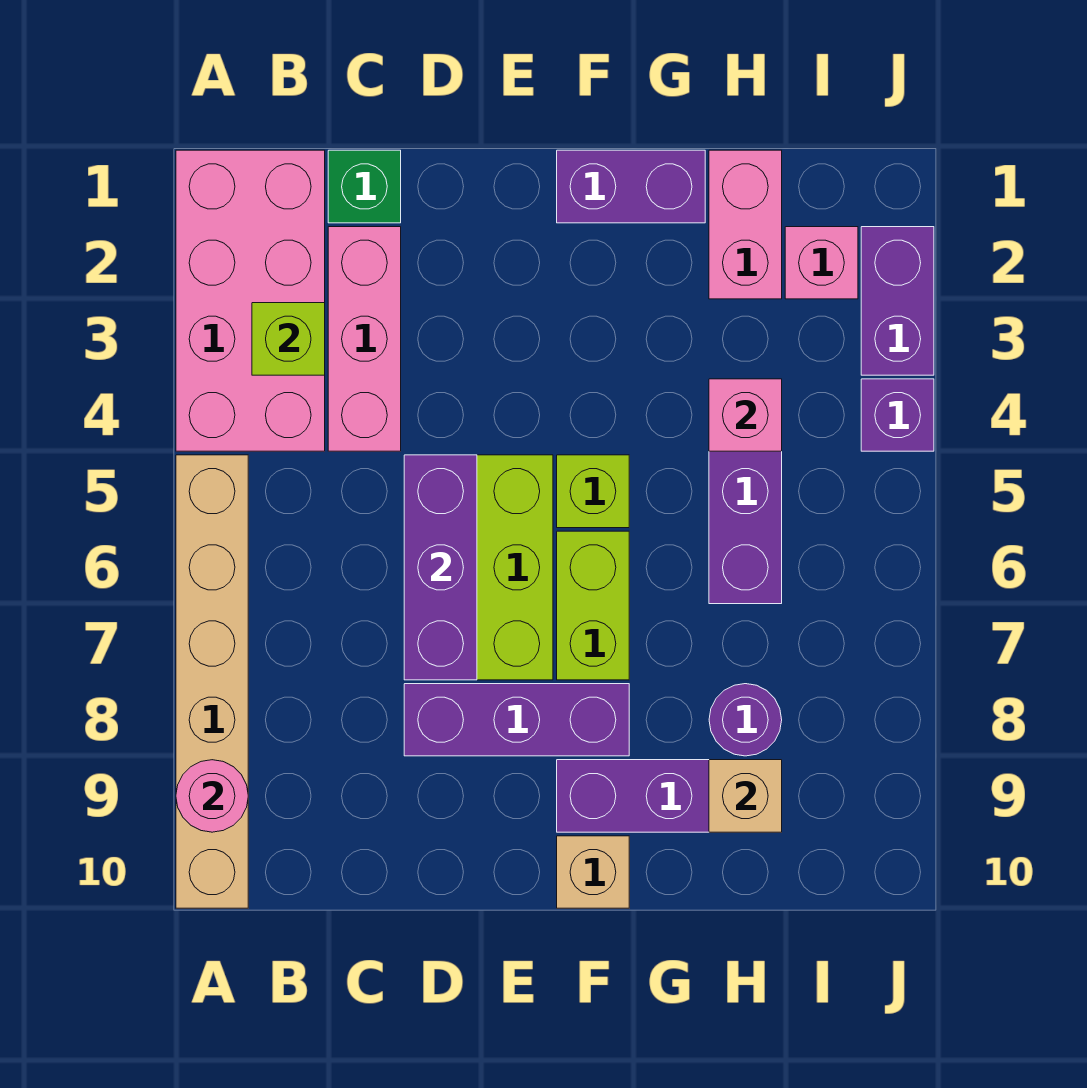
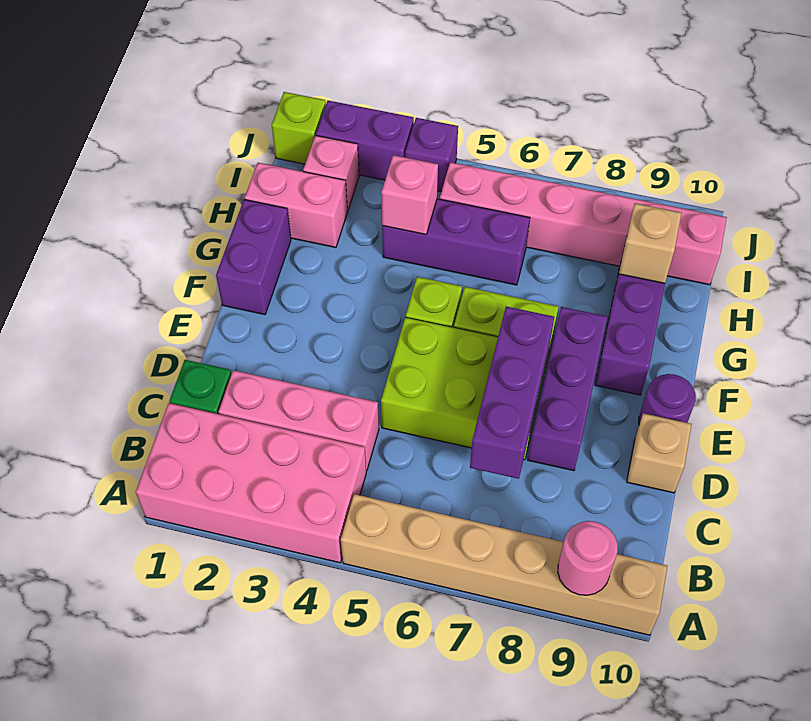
lime 1x1 brick [252,303,325,375] -> lime 1x1 brick moved to [272,92,326,164]
purple 1x3 brick [404,455,477,680] -> purple 1x3 brick turned to [470,307,554,479]
tan 1x1 brick [557,836,629,908] -> tan 1x1 brick moved to [627,413,692,493]
purple 1x1 round brick [709,684,782,756] -> purple 1x1 round brick moved to [639,374,696,424]
none -> pink 1x6 brick [440,162,727,285]

